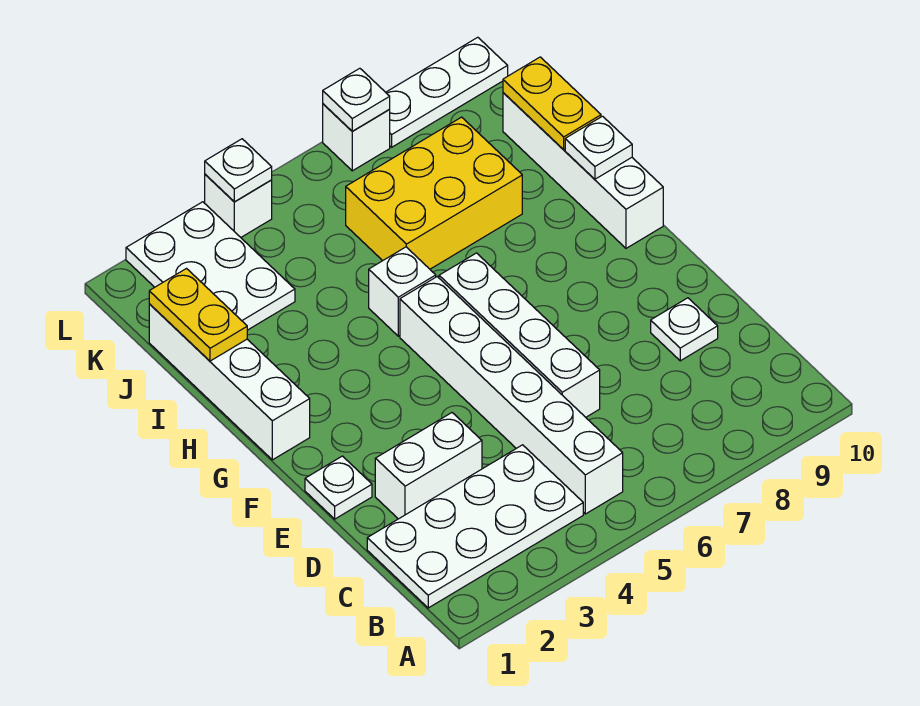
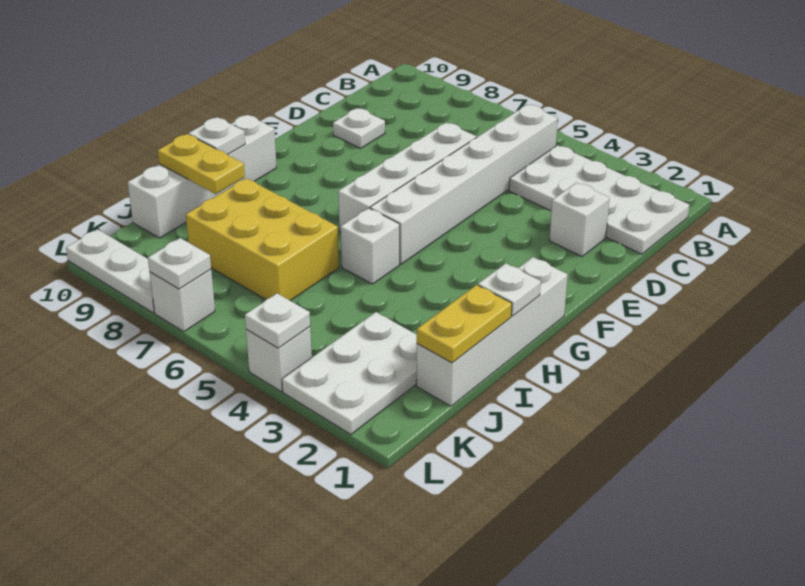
white 1x2 brick [375,413,482,519] -> white 1x1 brick [549,182,610,257]
white 1x1 plate [305,456,372,519] -> white 1x1 plate moved to [478,263,541,316]
yellow 1x2 plate [503,57,601,150] -> yellow 1x2 plate turned to [158,134,245,194]

